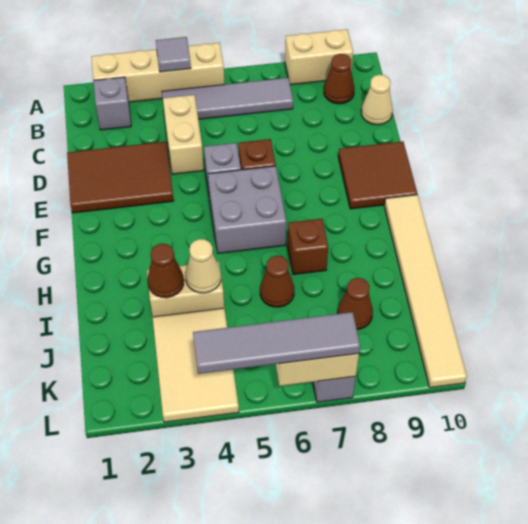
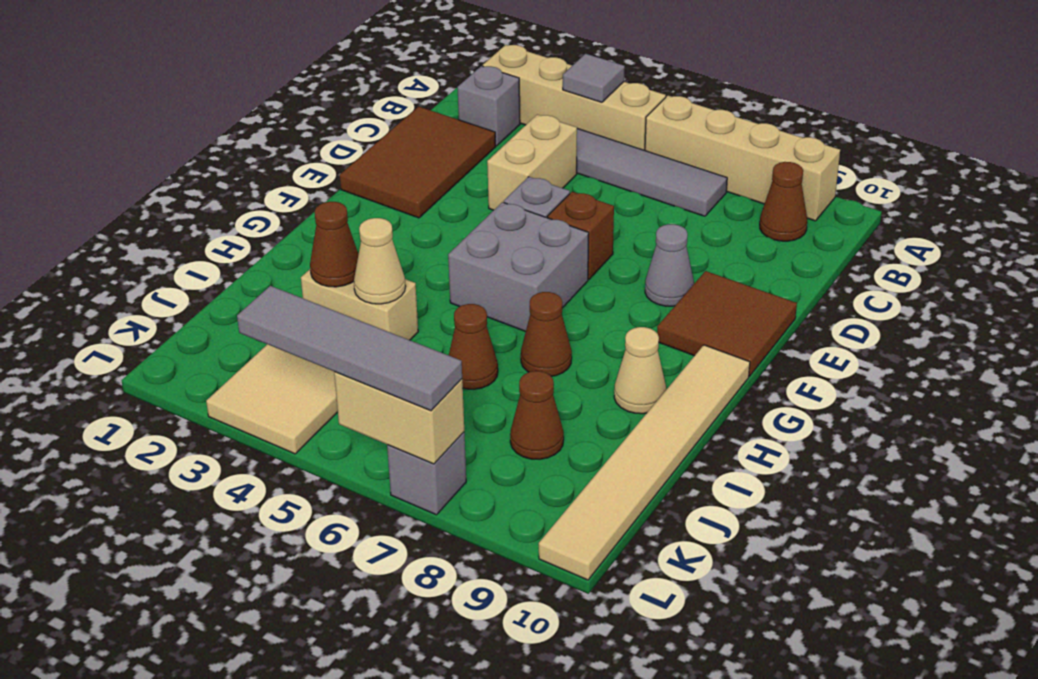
tan 1x2 brick [285,30,353,85] -> tan 1x4 brick [645,96,840,221]
tan 1x1 cone [361,75,393,125] -> tan 1x1 cone moved to [614,327,666,414]
brown 2x3 tile [67,142,174,213] -> brown 2x3 tile turned to [340,106,496,218]
none -> grey 1x1 cone [645,224,694,306]
brown 1x1 brick [288,219,328,274] -> brown 1x1 cone [521,292,572,376]

